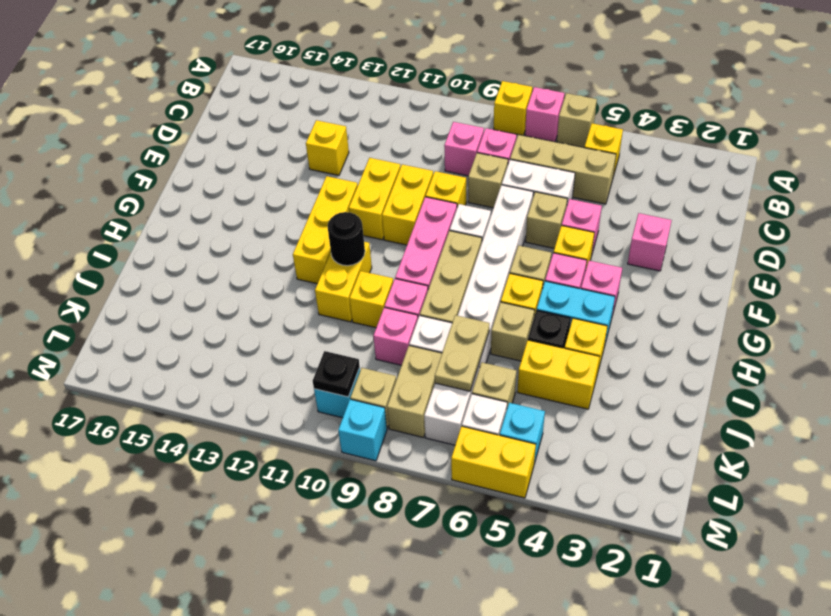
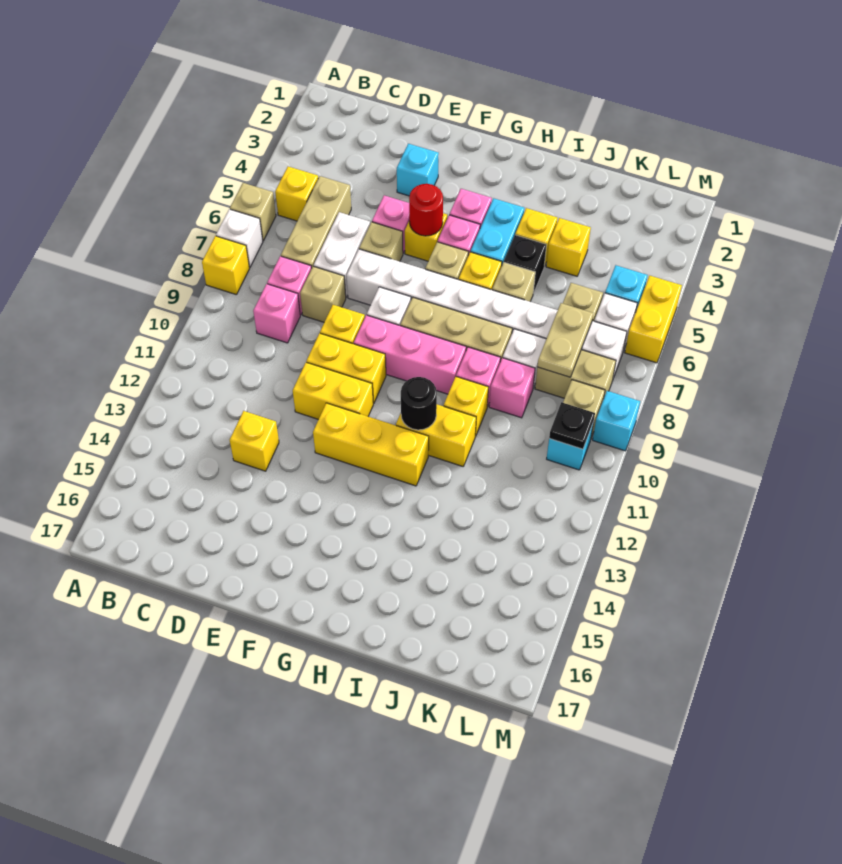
pink 1x1 brick [525,87,564,142] -> white 1x1 brick [216,209,263,267]
pink 1x1 brick [628,213,672,271] -> cyan 1x1 brick [397,144,439,196]
none -> red 1x1 round brick [409,184,443,236]
yellow 1x2 brick [517,340,600,409] -> yellow 1x1 brick [546,218,591,276]
tan 1x2 plate [435,315,489,391] -> tan 1x2 plate turned to [538,303,593,377]

